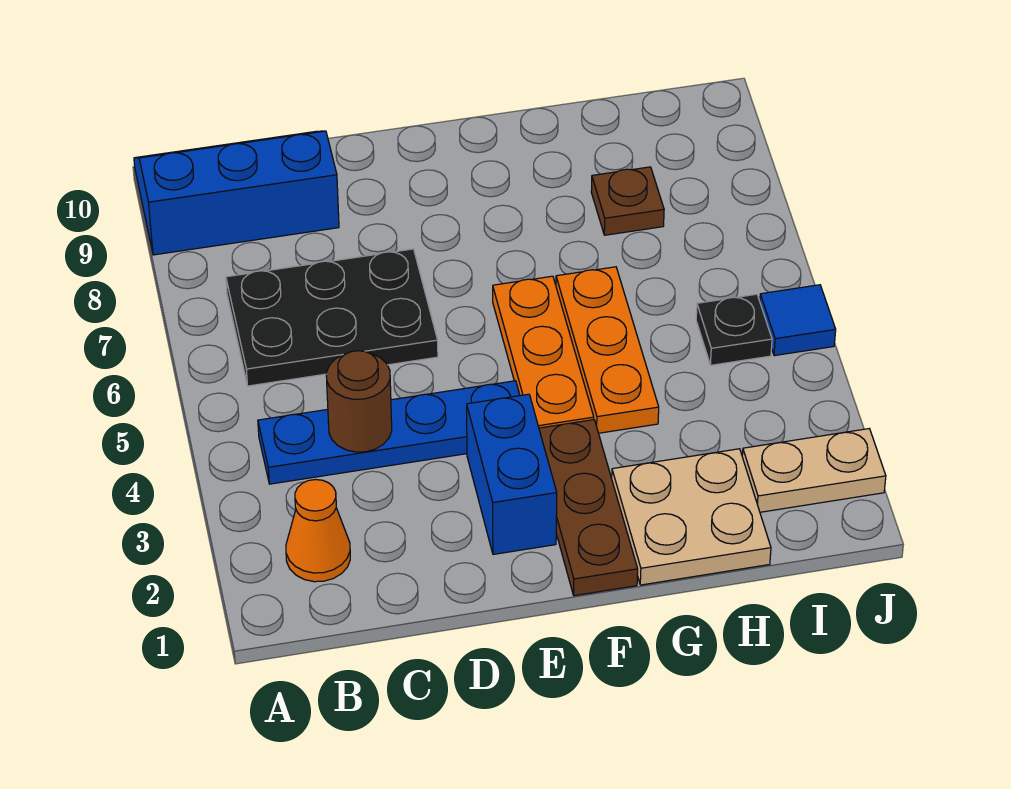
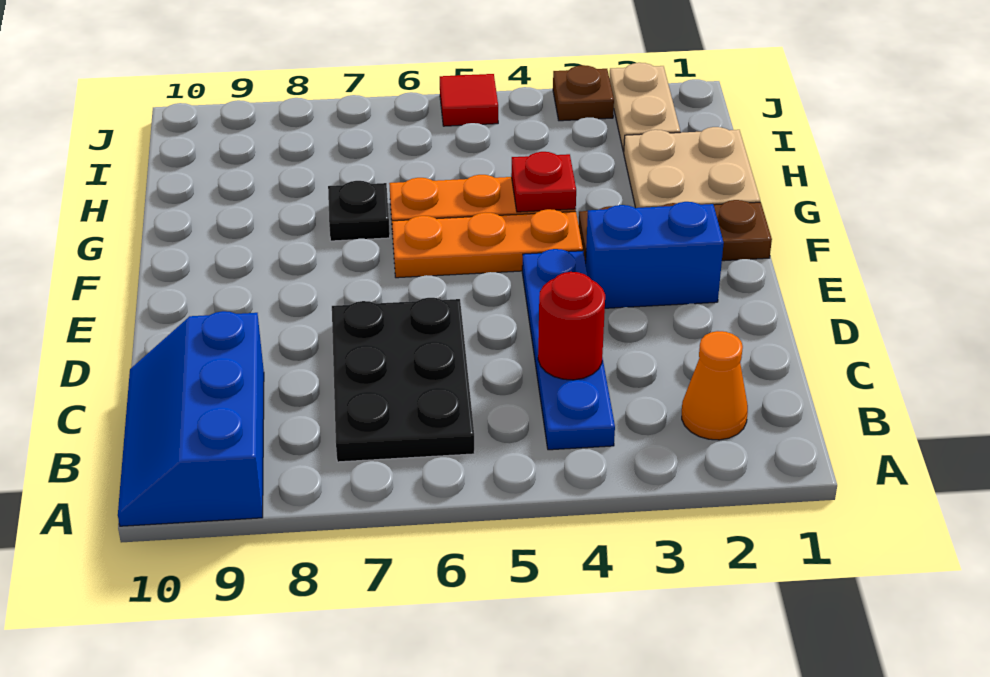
brown 1x1 round brick [326,351,392,452] -> red 1x1 round brick [538,272,605,380]
none -> red 1x1 plate [511,152,576,212]
brown 1x1 plate [591,167,664,235] -> brown 1x1 plate moved to [553,65,614,121]
black 1x1 plate [696,294,772,365] -> black 1x1 plate moved to [328,181,390,241]
blue 1x1 tile [760,285,836,356] -> red 1x1 tile [440,74,498,126]

